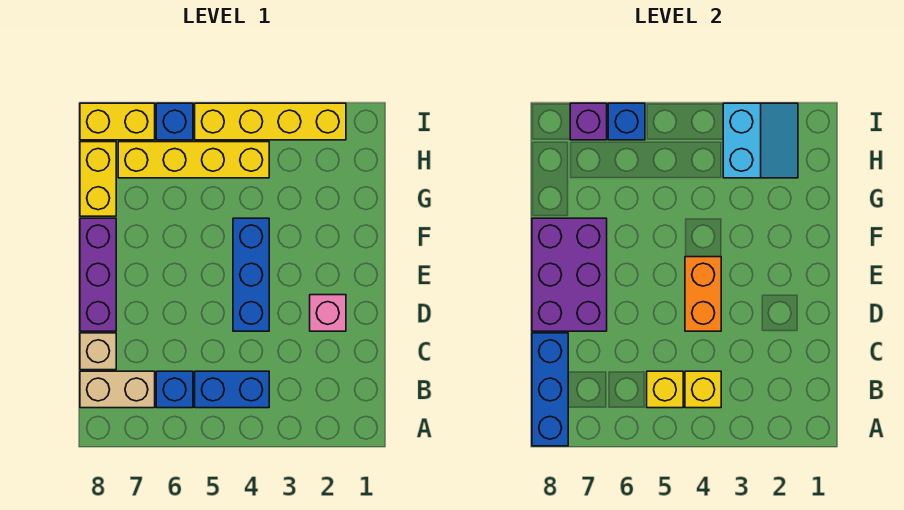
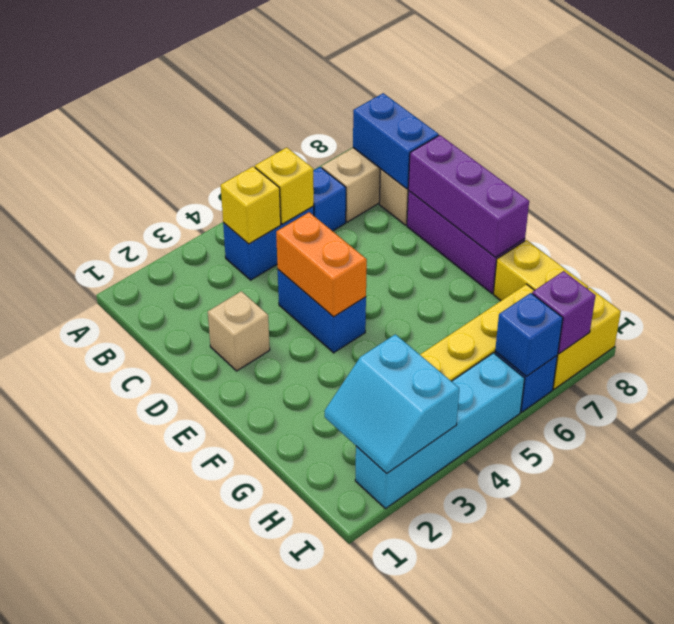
blue 1x3 brick [532,333,568,446] -> blue 1x2 brick [353,93,439,189]
pink 1x1 brick [310,295,346,331] -> tan 1x1 brick [208,291,270,371]
blue 1x3 brick [233,218,269,331] -> blue 1x2 brick [278,270,366,353]
purple 2x3 brick [532,218,607,331] -> purple 1x3 brick [408,135,529,257]
yellow 1x4 brick [195,103,346,140] -> cyan 1x4 brick [355,353,525,509]

